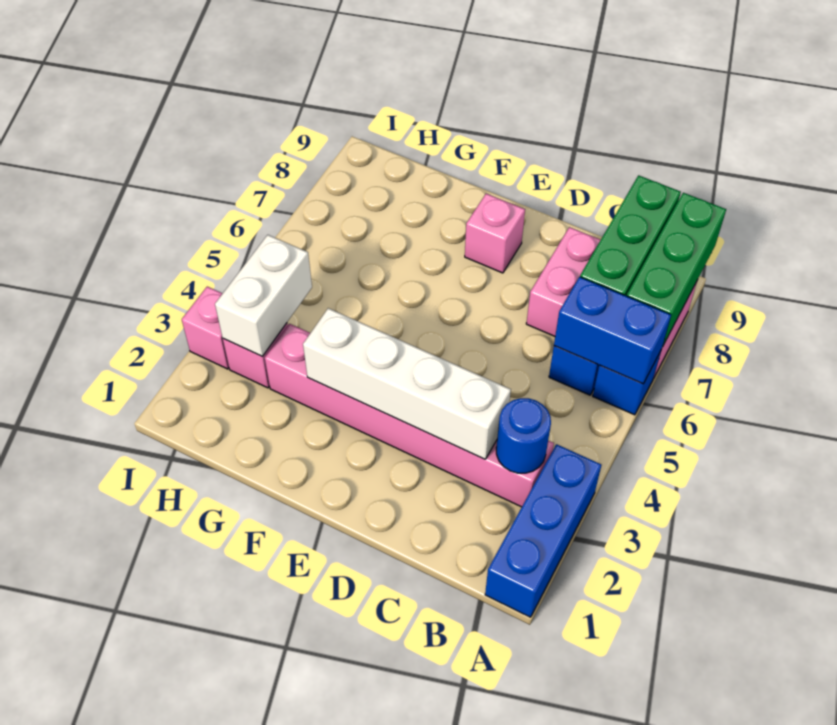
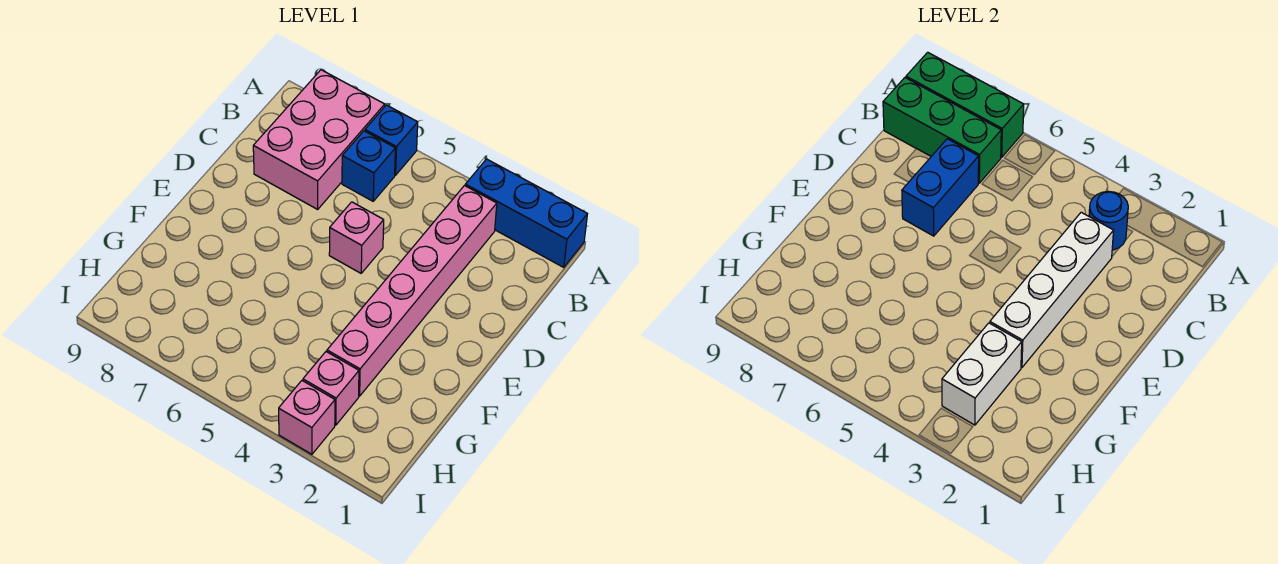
blue 1x2 brick [554,277,671,384] -> blue 1x2 brick moved to [902,139,979,236]
pink 1x1 brick [465,194,525,273] -> pink 1x1 brick moved to [329,202,384,273]
white 1x2 brick [215,235,312,356] -> white 1x2 brick turned to [942,323,1022,425]

